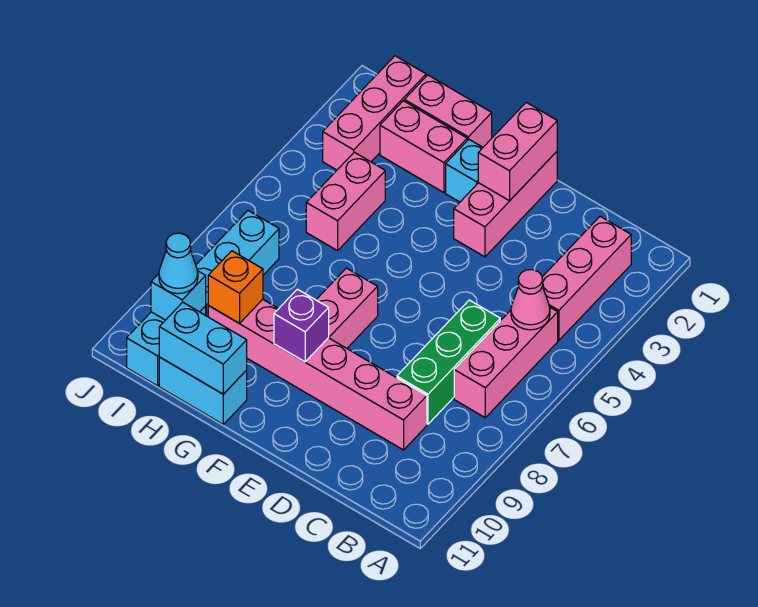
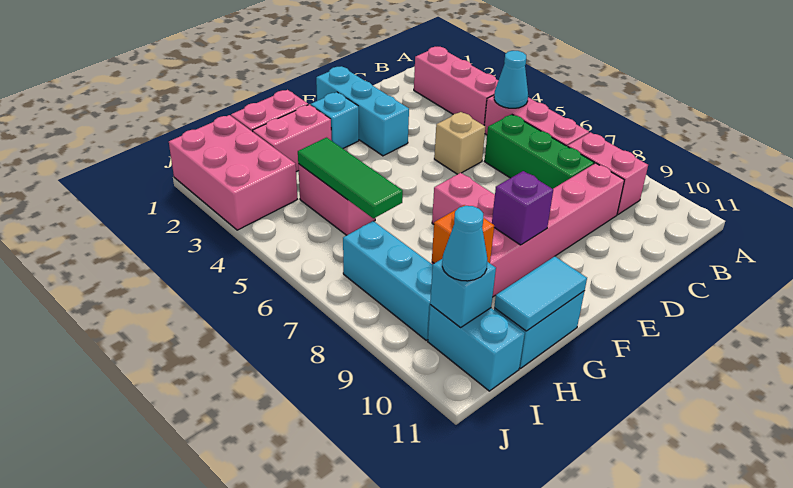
pink 1x1 cone [511,270,550,330] -> cyan 1x1 cone [494,51,528,108]
none -> tan 1x1 brick [434,112,485,174]
pink 1x3 brick [454,152,557,257] -> cyan 1x3 brick [316,66,409,156]
pink 1x2 brick [478,102,557,201] -> pink 1x2 brick moved to [568,132,648,215]
cyan 1x2 brick [159,302,247,394] -> cyan 1x2 tile [494,256,587,331]
none -> green 1x3 tile [298,138,403,218]
pink 1x3 brick [323,56,426,170] -> pink 2x3 brick [169,115,297,230]

